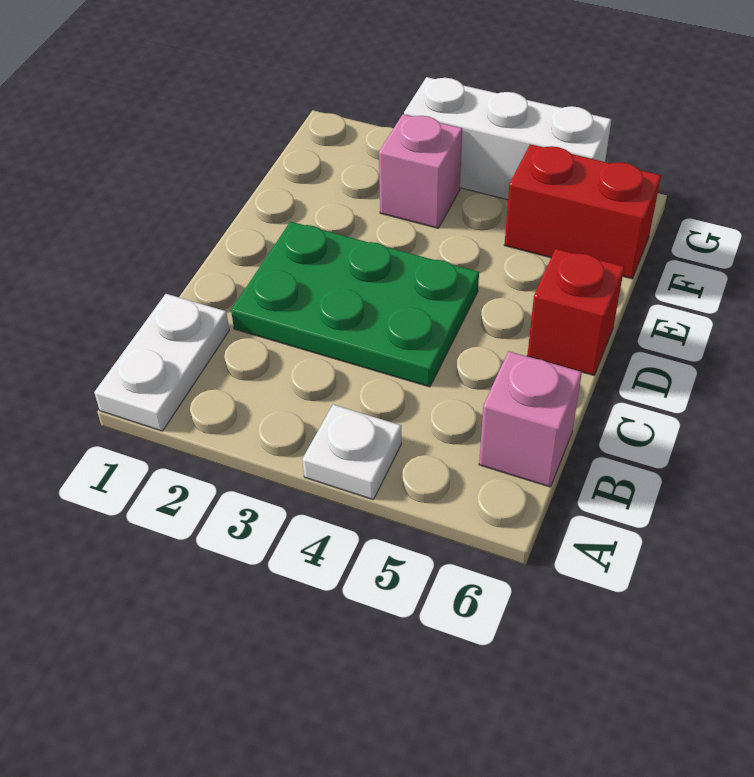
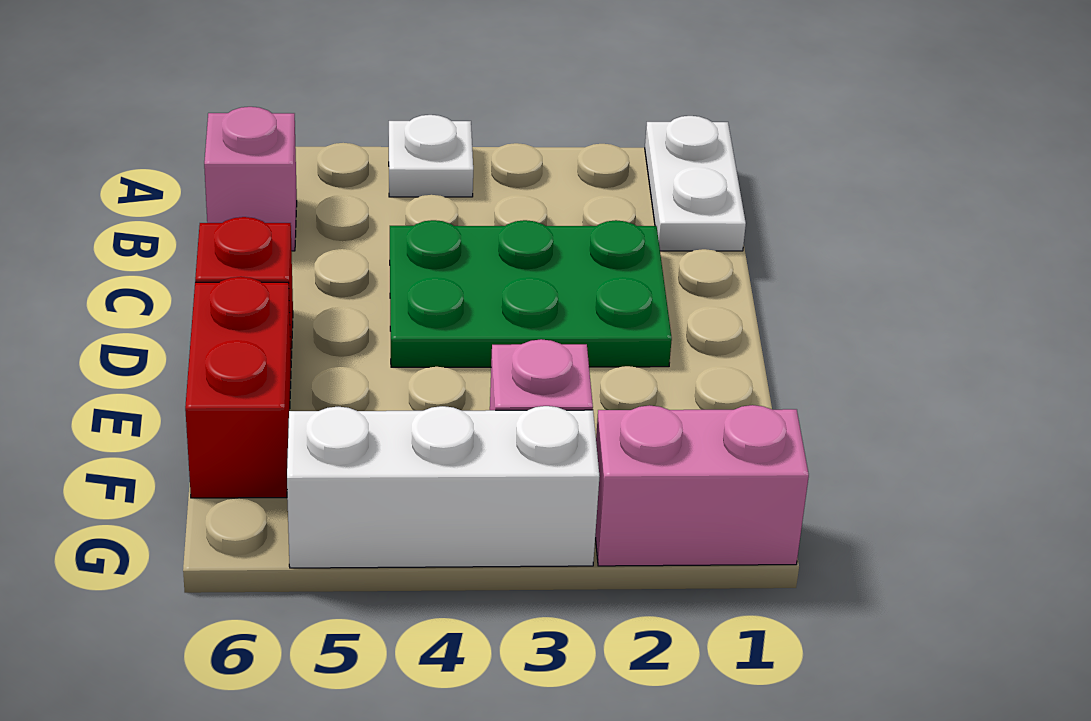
red 1x2 brick [504,144,661,279] -> red 1x2 brick turned to [185,277,291,498]
none -> pink 1x2 brick [595,405,809,566]

